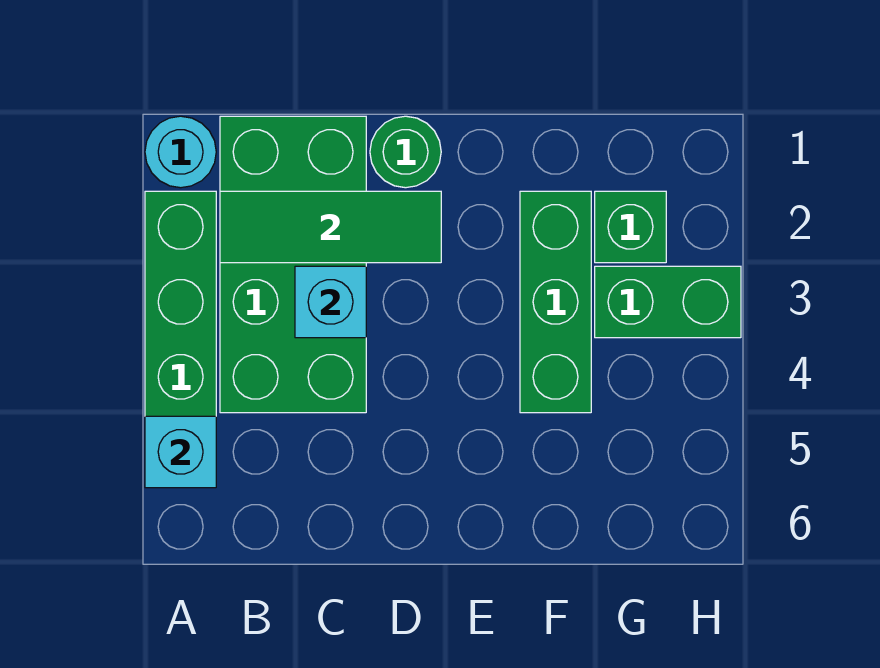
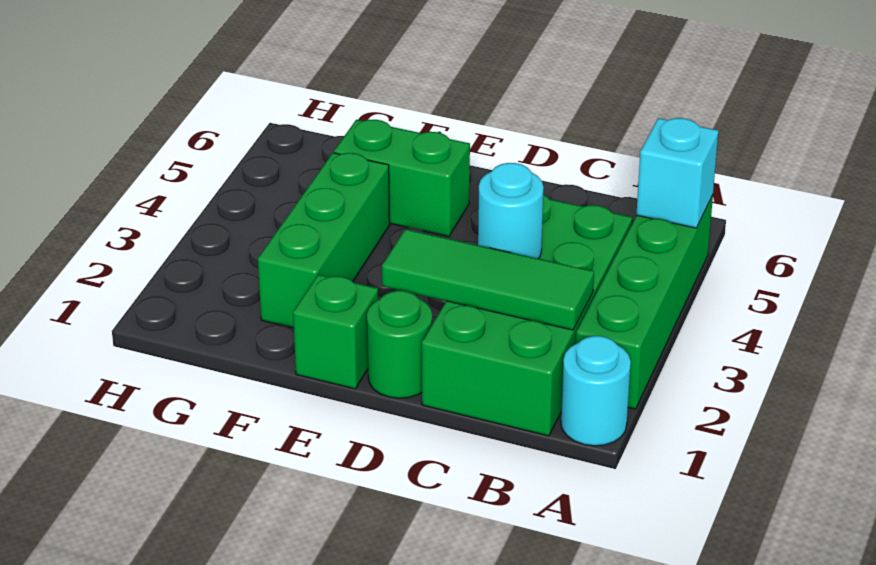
cyan 1x1 brick [295,266,366,338] -> cyan 1x1 round brick [478,163,544,259]
green 1x1 brick [595,191,666,263] -> green 1x1 brick moved to [293,275,378,389]
green 1x2 brick [595,266,741,338] -> green 1x2 brick moved to [334,120,470,236]

